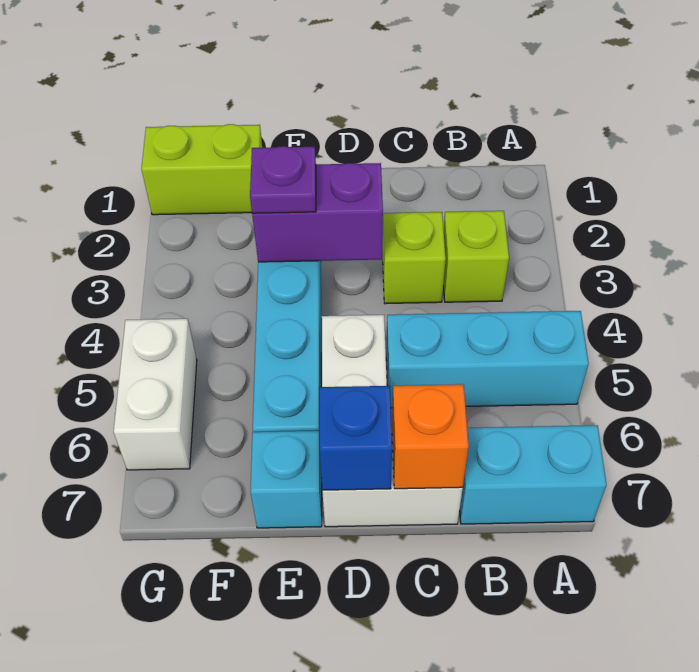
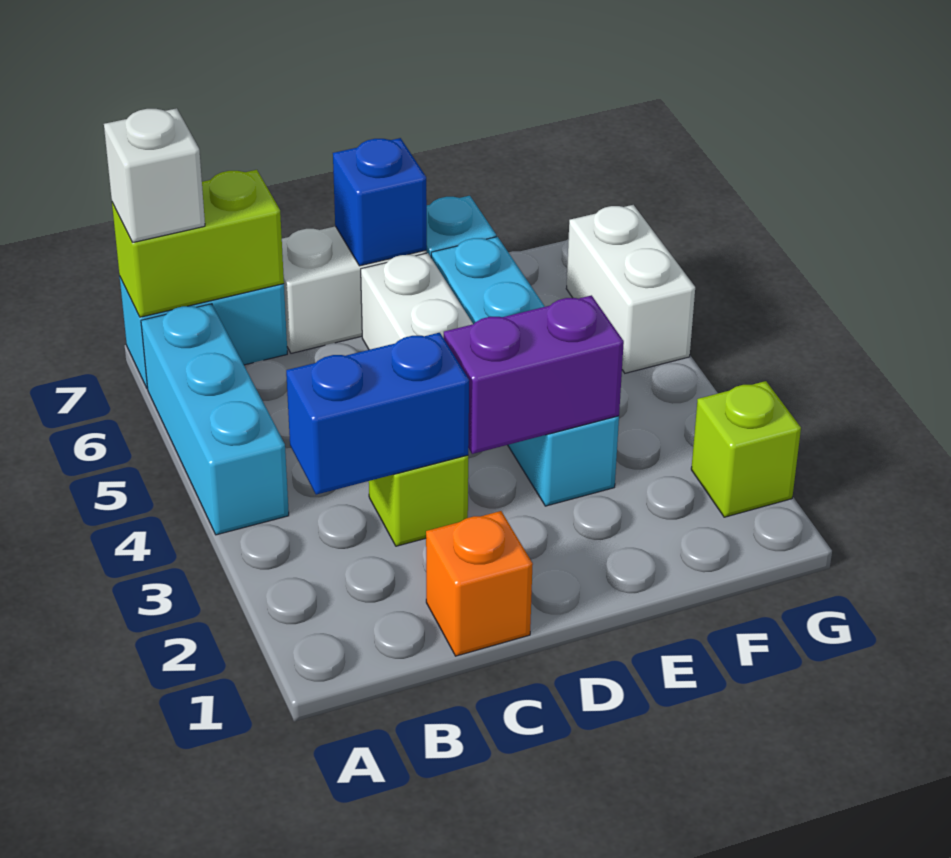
cyan 1x3 brick [386,311,589,408] -> cyan 1x3 brick turned to [141,304,289,535]
none -> white 1x1 brick [104,108,205,243]
lime 1x1 brick [443,211,509,302] -> lime 1x1 brick moved to [691,381,801,517]
none -> blue 1x2 brick [286,333,469,495]
orange 1x1 brick [392,384,469,489] -> orange 1x1 brick moved to [426,511,533,656]
purple 1x1 plate [250,146,316,213] -> none
lime 1x2 brick [141,124,262,215] -> lime 1x2 brick moved to [112,170,284,317]

